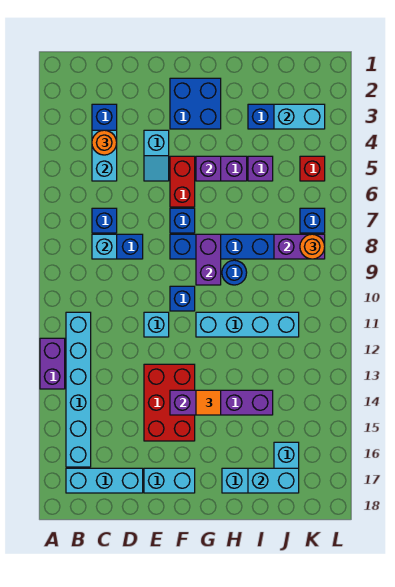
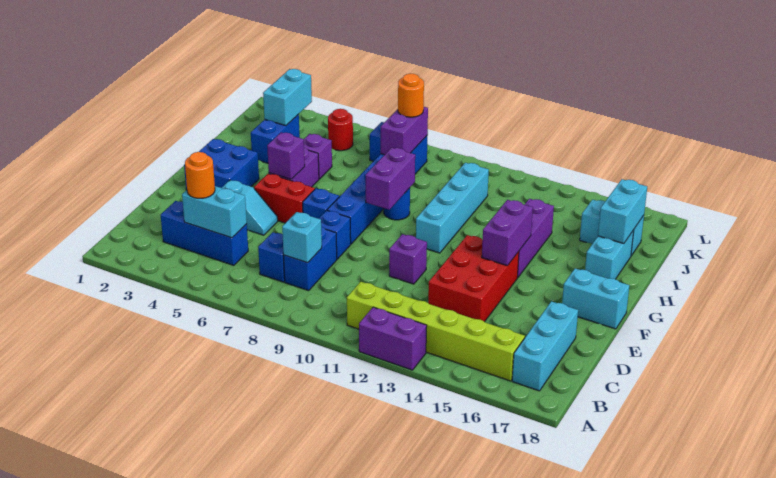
cyan 1x6 brick [66,312,91,467] -> lime 1x6 brick [347,282,525,381]
cyan 1x1 brick [144,312,169,337] -> purple 1x1 brick [389,234,427,284]
red 2x3 brick [144,364,195,441] -> red 2x3 brick turned to [428,235,519,322]
cyan 1x2 brick [144,468,195,493] -> cyan 1x2 brick turned to [562,268,629,329]
blue 1x1 brick [170,286,195,311] -> blue 1x1 brick moved to [319,210,351,259]
purple 1x2 brick [196,234,221,285] -> purple 1x2 brick turned to [366,148,415,210]
orange 1x1 tile [196,390,221,415] -> none
red 1x1 brick [300,156,325,181] -> red 1x1 round brick [328,109,353,151]

